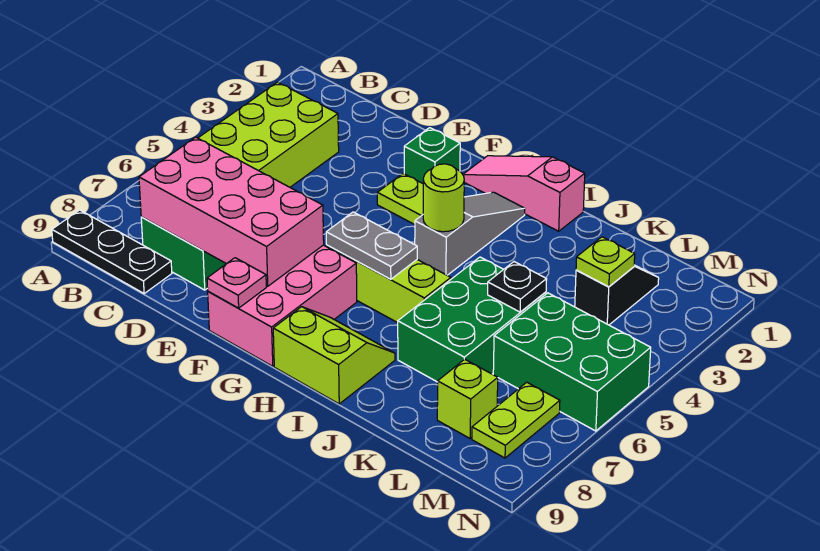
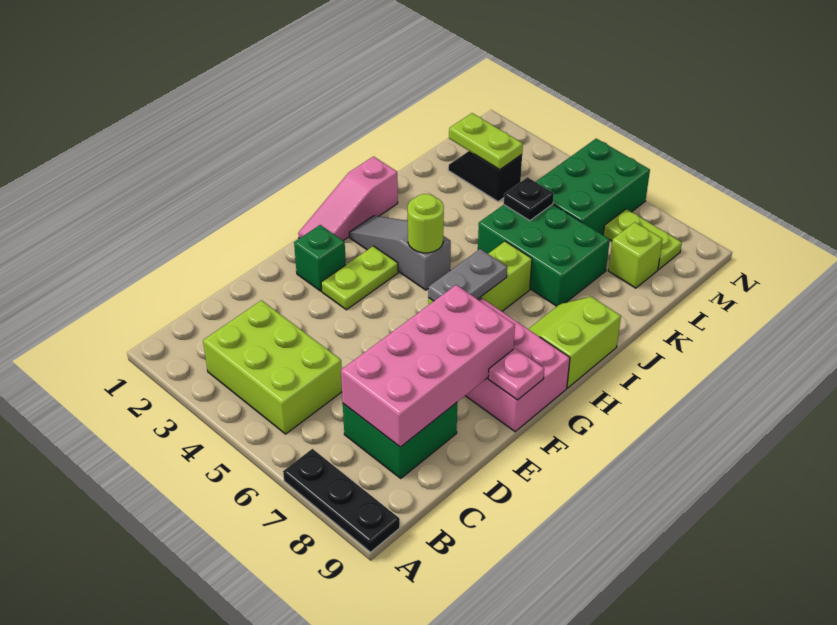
black 1x3 plate [52,210,172,293] -> black 1x3 plate turned to [283,449,400,552]
lime 1x1 plate [576,237,635,287] -> lime 1x2 plate [449,113,523,170]

